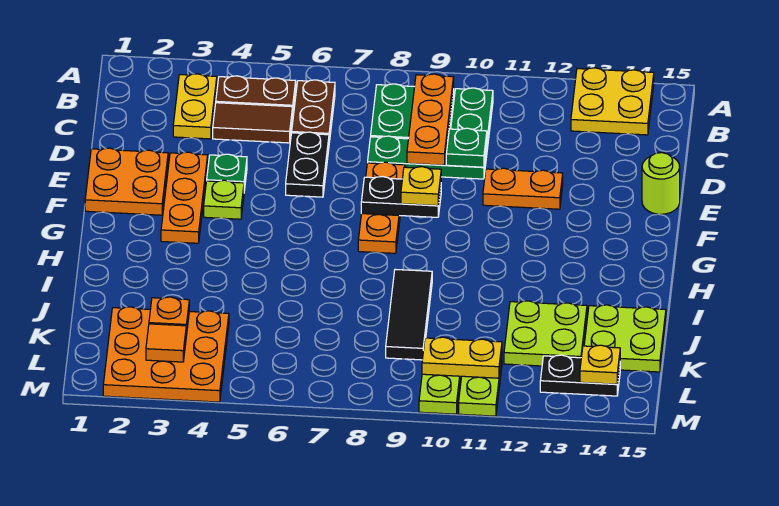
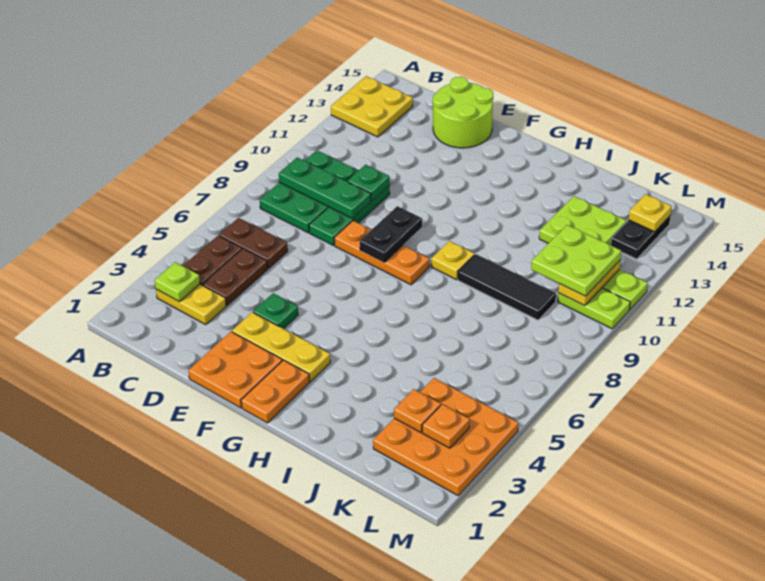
orange 1x3 plate [407,74,454,165] -> green 1x3 plate [279,157,371,218]
brown 1x2 tile [213,103,293,143] -> brown 1x2 plate [202,248,267,306]
black 1x2 plate [286,132,329,197] -> none
orange 1x3 plate [161,152,208,243] -> yellow 1x3 plate [232,312,330,382]
orange 1x2 plate [483,168,563,209] -> orange 1x2 plate moved to [241,360,309,423]
lime 1x1 round brick [642,153,680,214] -> lime 2x2 round brick [433,77,493,148]
lime 1x1 plate [204,180,244,219] -> lime 1x1 plate moved to [155,262,200,302]
yellow 1x1 plate [401,167,441,206] -> yellow 1x1 plate moved to [431,241,475,280]
lime 2x2 plate [584,305,666,372] -> lime 2x2 plate moved to [531,225,621,296]
orange 1x1 tile [146,324,186,362] -> orange 1x1 plate [422,404,470,448]

